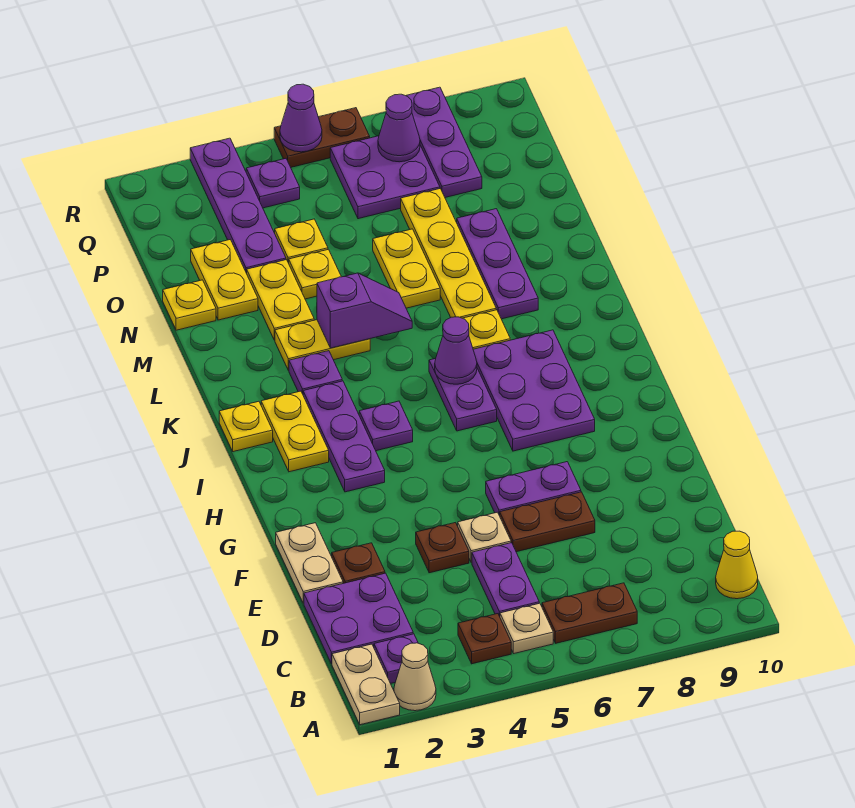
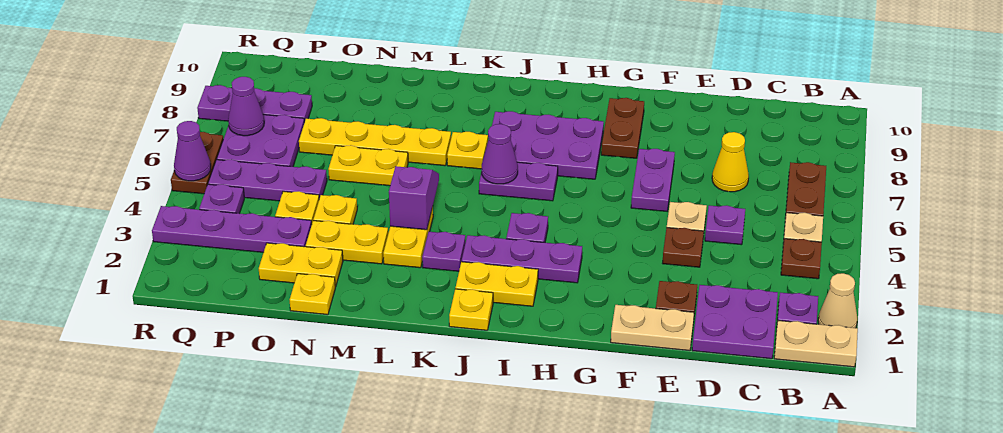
yellow 1x1 cone [716,531,758,599] -> yellow 1x1 cone moved to [712,132,749,192]
purple 1x2 plate [472,543,539,617] -> purple 1x1 plate [705,205,745,245]
brown 1x2 plate [500,492,595,552] -> brown 1x2 plate moved to [601,98,644,158]
purple 1x3 plate [457,209,538,319] -> purple 1x3 plate moved to [208,159,327,201]

